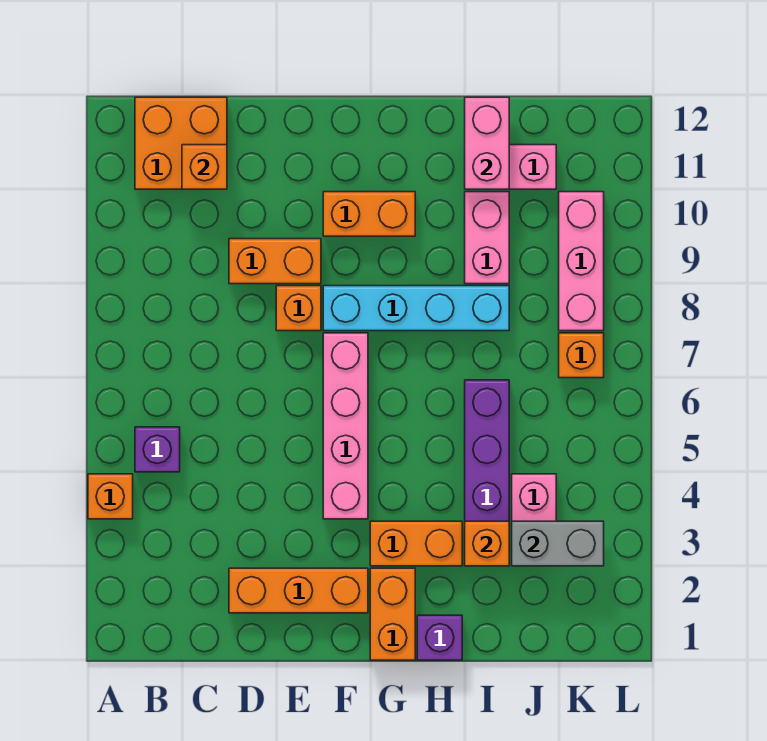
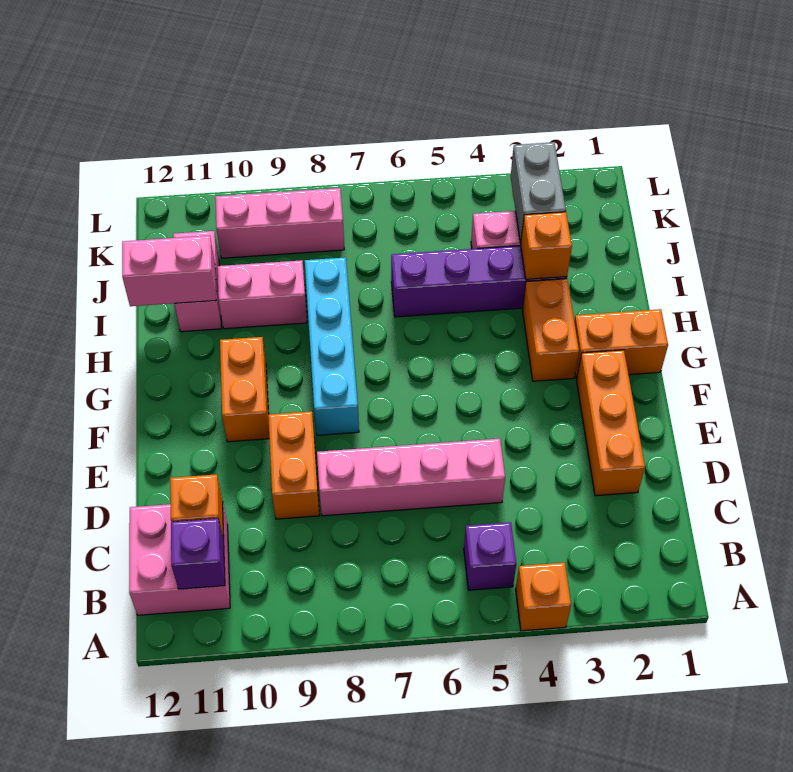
orange 2x2 brick [135,97,227,189] -> pink 2x2 brick [129,504,230,615]
orange 1x1 brick [276,286,321,331] -> none
pink 1x4 brick [323,333,368,519] -> pink 1x4 brick moved to [317,439,505,516]
purple 1x1 brick [417,615,462,660] -> purple 1x1 brick moved to [171,519,225,589]
orange 1x1 brick [559,333,604,378] -> none

